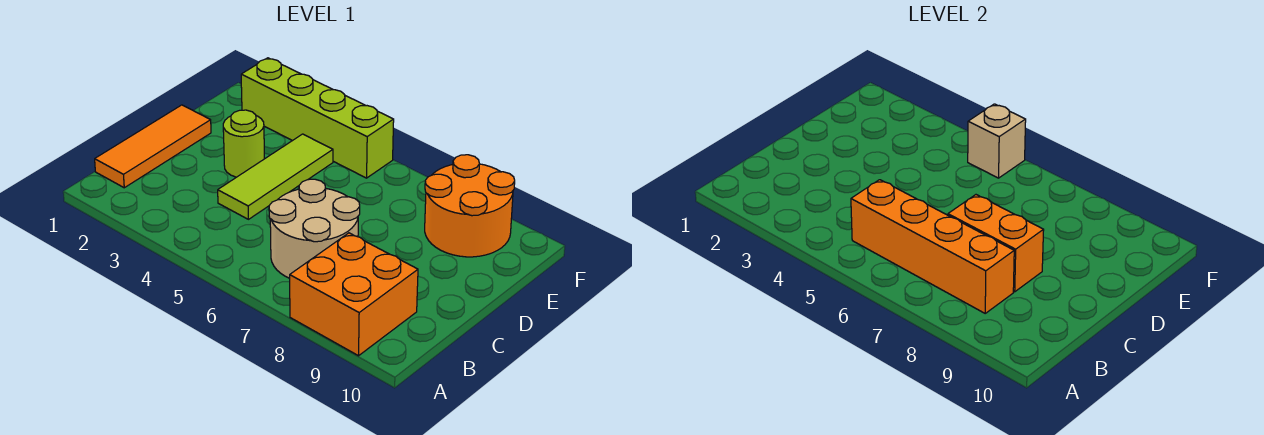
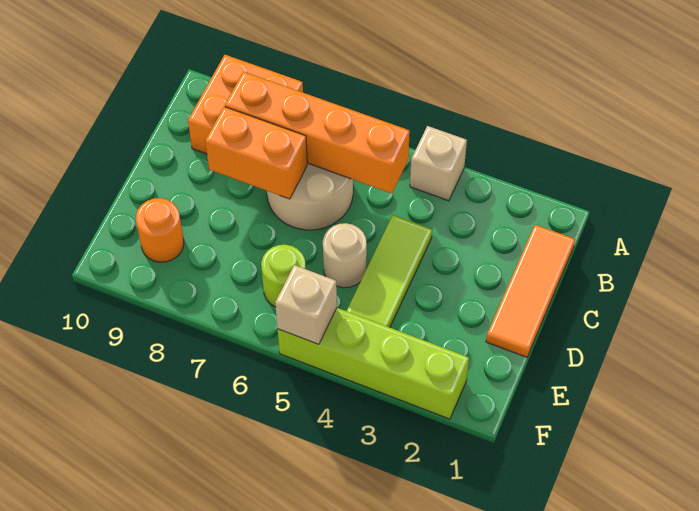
none -> tan 1x1 brick [410,126,467,201]
lime 1x1 round brick [223,110,264,177] -> lime 1x1 round brick moved to [261,245,306,307]
none -> tan 1x1 round brick [323,223,367,288]
orange 2x2 round brick [425,155,515,257] -> orange 1x1 round brick [136,198,184,262]

